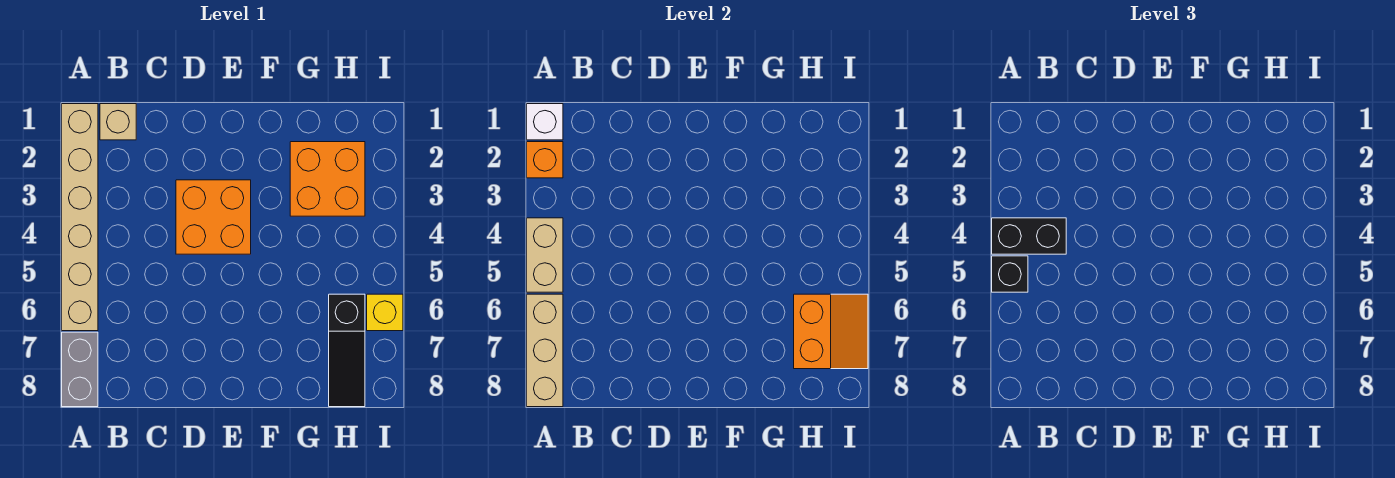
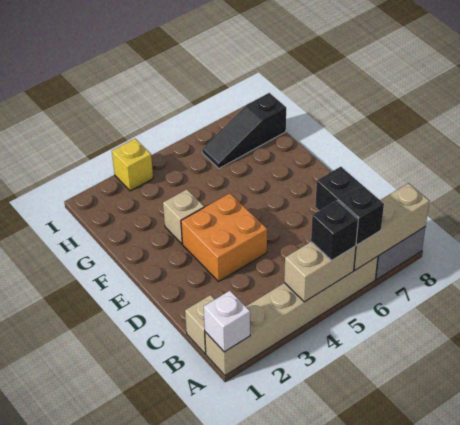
orange 1x1 brick [527,142,563,178] -> none
black 1x2 brick [992,218,1066,254] -> black 1x2 brick moved to [315,167,384,245]
none -> tan 1x1 brick [163,189,204,244]
orange 2x2 brick [290,142,365,216] -> none
black 1x3 slope [329,294,365,407] -> black 1x3 slope turned to [202,93,286,168]
orange 2x2 slope [794,294,868,369] -> none
yellow 1x1 brick [367,294,403,331] -> yellow 1x1 brick moved to [112,139,153,191]

